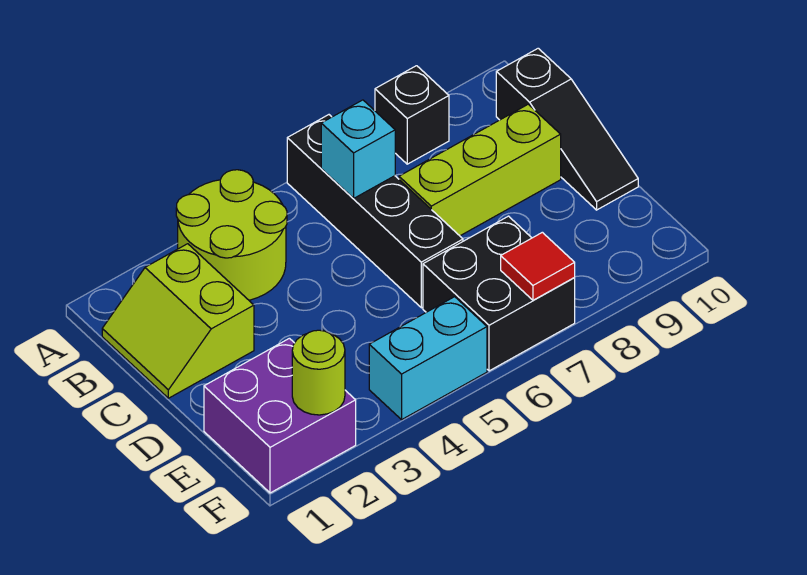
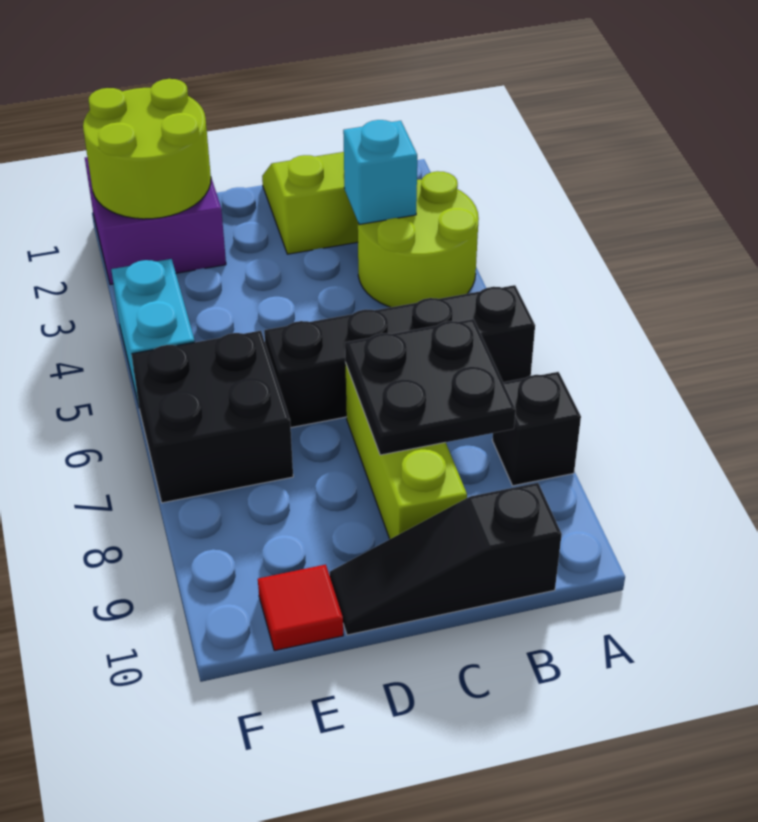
cyan 1x1 brick [321,100,395,199] -> cyan 1x1 brick moved to [343,120,417,225]
none -> black 2x2 plate [345,319,516,455]
lime 1x1 round brick [292,330,345,415] -> lime 2x2 round brick [83,79,211,219]
red 1x1 tile [501,232,575,300] -> red 1x1 tile moved to [258,565,343,651]

